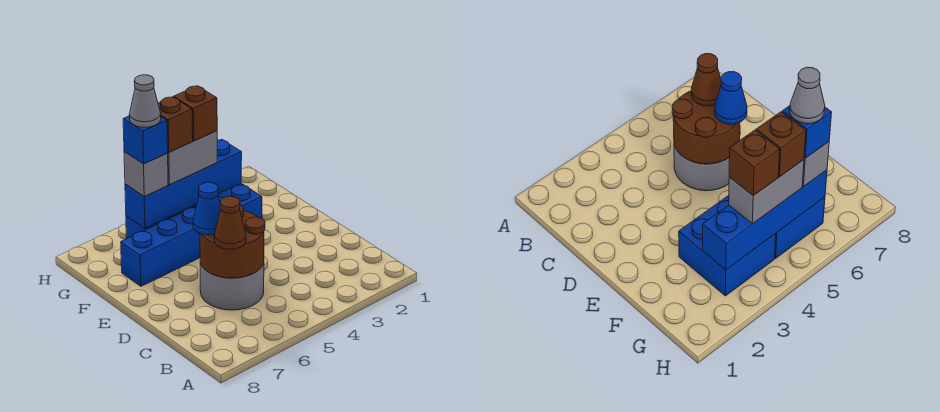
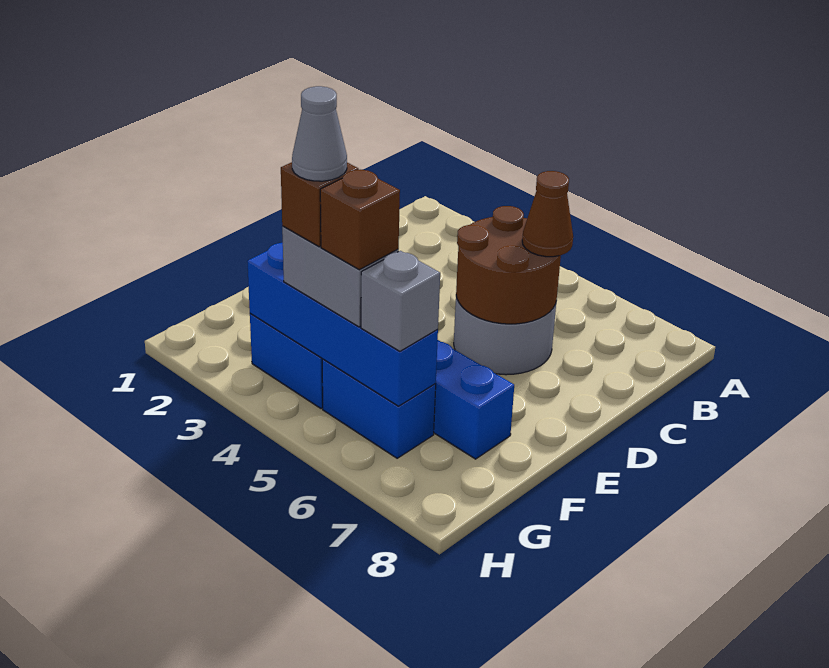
blue 1x1 cone [193,182,221,235] -> none
blue 1x1 brick [123,116,168,164] -> none
grey 1x1 cone [129,75,161,127] -> grey 1x1 cone moved to [292,86,347,181]

